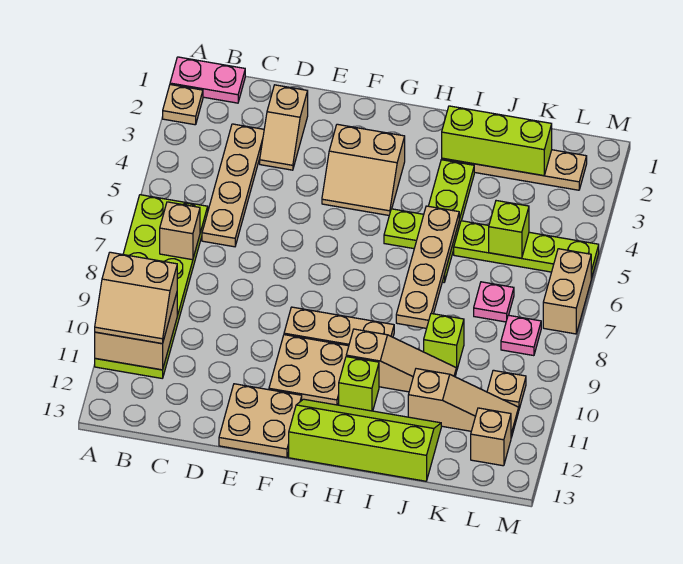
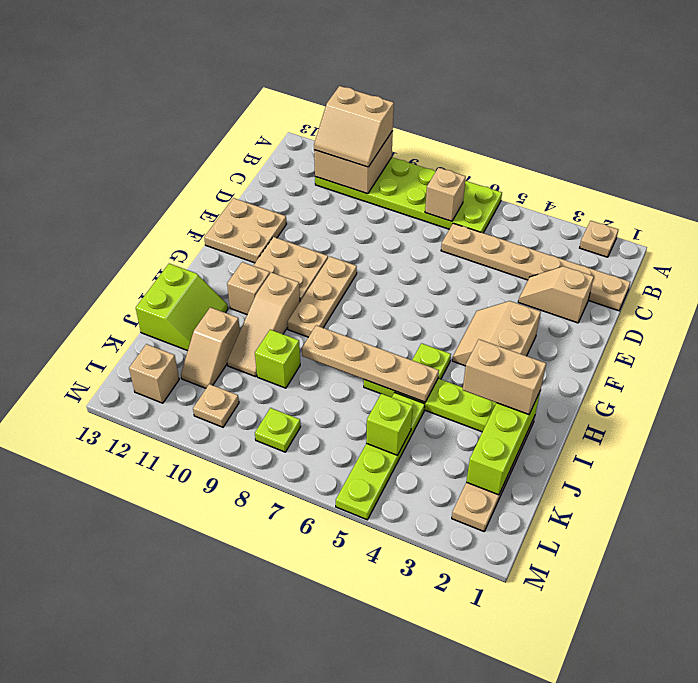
pink 1x2 plate [170,57,245,103] -> none
tan 2x2 slope [95,252,177,344] -> tan 2x2 slope turned to [314,86,394,167]
tan 1x4 plate [202,124,264,247] -> tan 1x6 plate [441,223,630,311]
lime 2x4 slope [289,399,441,481] -> lime 2x2 slope [136,264,228,351]
lime 1x1 brick [339,357,379,411] -> tan 1x1 brick [227,262,270,314]
tan 1x3 slope [408,369,519,438] -> tan 1x2 slope [181,307,240,388]
pink 1x1 plate [474,282,514,322] -> none
pink 1x1 plate [501,315,541,356] -> lime 1x1 plate [255,408,301,452]
tan 1x2 brick [543,249,591,334] -> tan 1x2 brick moved to [463,339,546,414]

